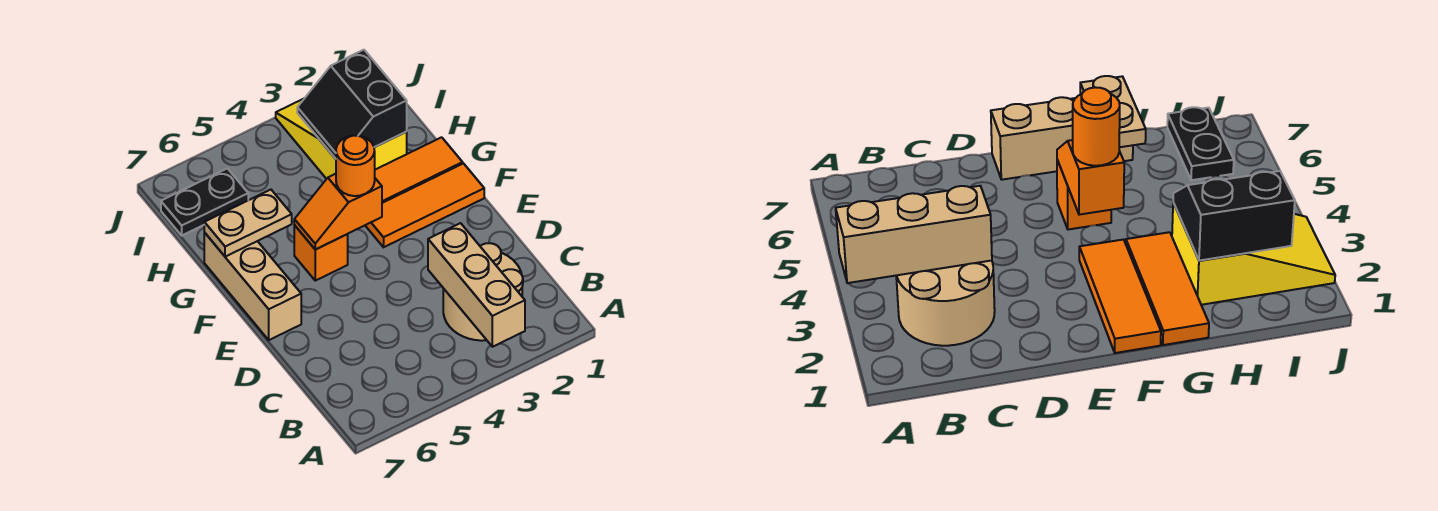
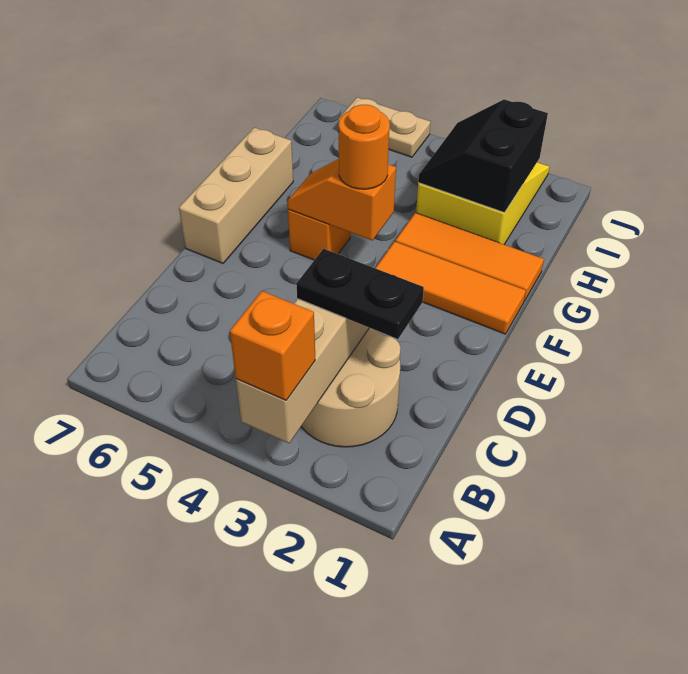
none -> orange 1x1 brick [230,291,315,400]
tan 1x2 plate [204,190,292,257] -> tan 1x2 plate moved to [338,97,430,157]
black 1x2 plate [161,168,248,235] -> black 1x2 plate moved to [296,249,424,339]

